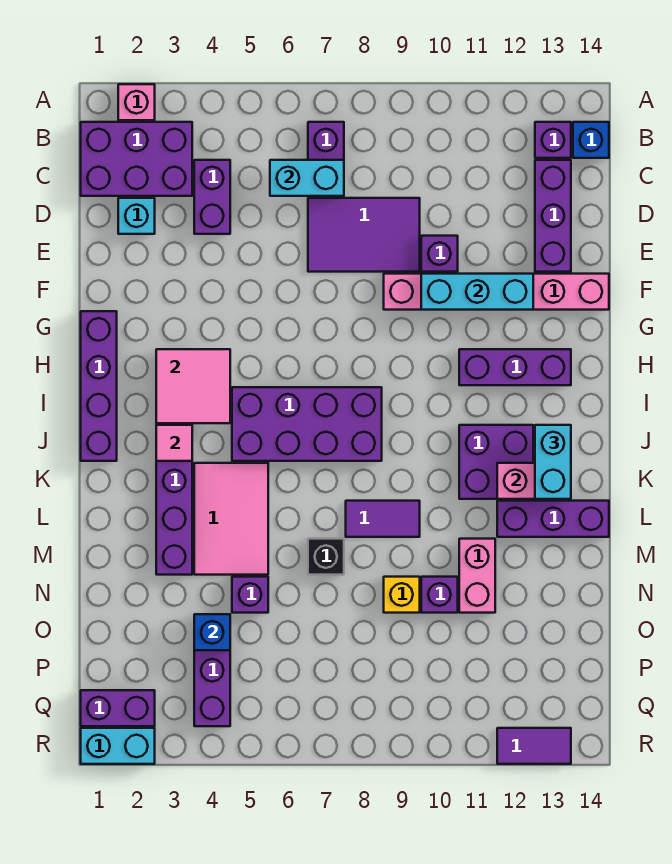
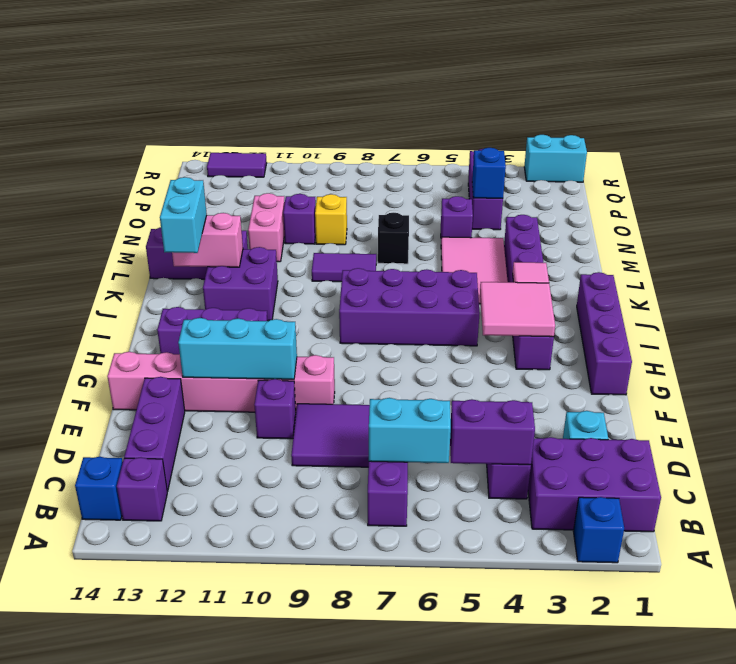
pink 1x1 brick [118,84,155,120] -> blue 1x1 brick [573,497,624,563]
purple 1x2 brick [81,690,155,726] -> purple 1x2 brick moved to [450,399,535,465]

